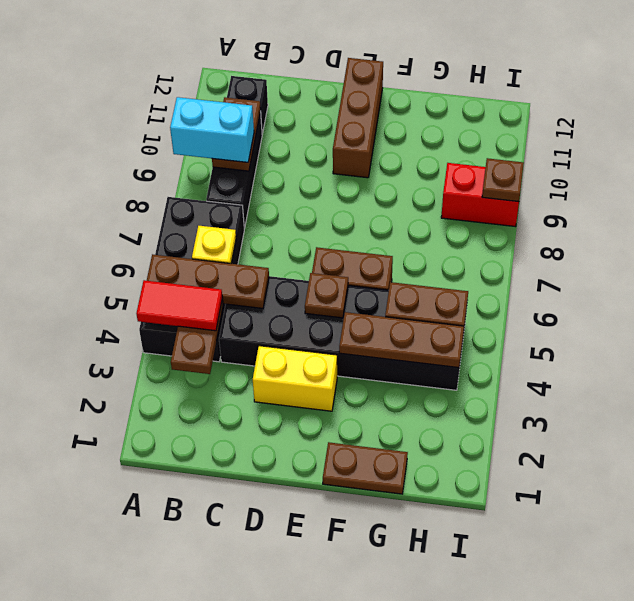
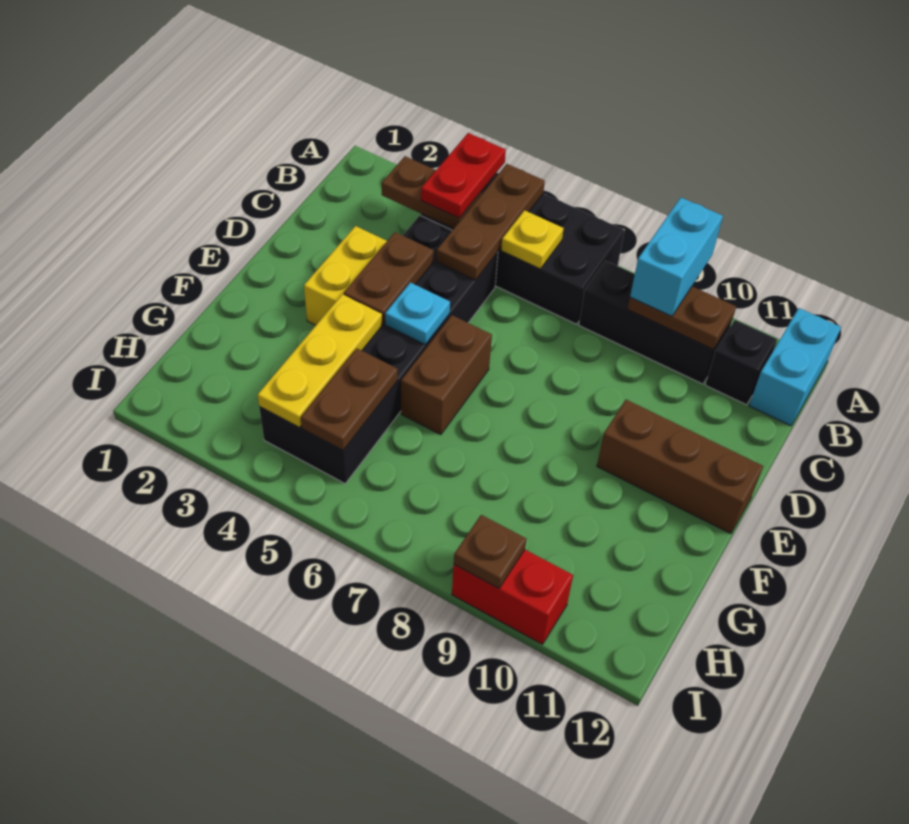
red 1x2 tile [136,280,222,331] -> red 1x2 plate [421,133,506,218]
none -> cyan 1x2 brick [749,308,841,426]
brown 1x1 plate [305,273,348,318] -> cyan 1x1 plate [385,282,450,345]
brown 1x2 plate [323,442,408,494] -> brown 1x2 plate moved to [344,232,434,324]
brown 1x3 plate [339,312,464,368] -> yellow 1x3 plate [258,294,382,427]
red 1x2 brick [441,163,519,227] -> red 1x2 brick turned to [452,550,573,644]

